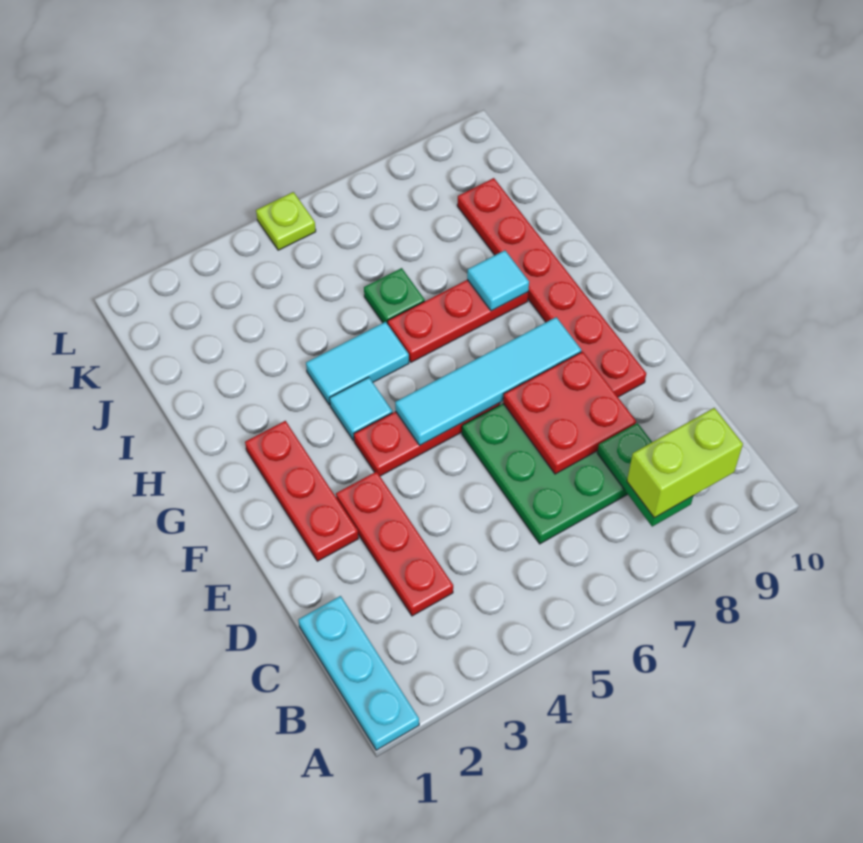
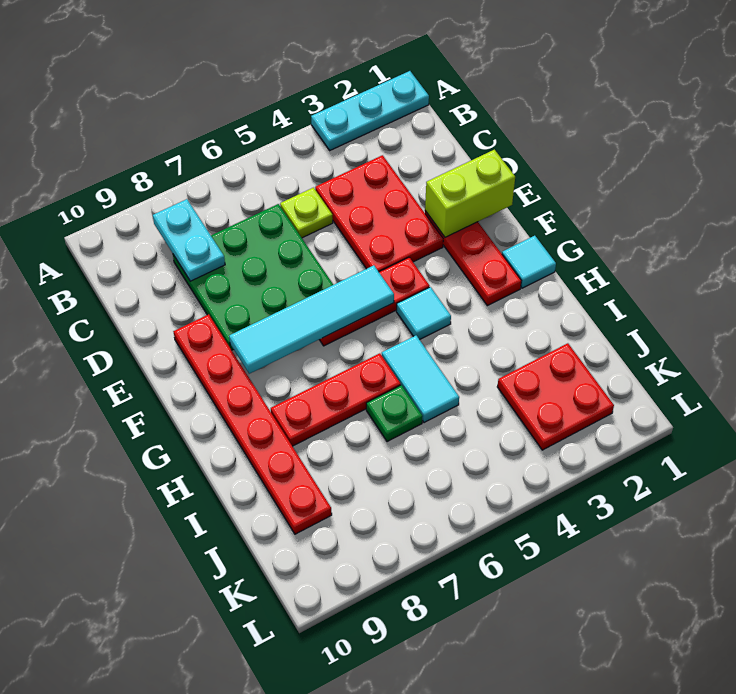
cyan 1x3 plate [298,596,419,750] -> cyan 1x3 plate turned to [311,71,429,150]
green 1x2 plate [597,423,693,527] -> cyan 1x2 plate [153,199,225,281]
lime 1x2 brick [627,408,743,518] -> lime 1x2 brick moved to [425,150,515,237]
red 1x3 plate [336,472,453,616] -> red 2x3 plate [315,155,443,272]
red 2x2 plate [503,352,636,474] -> red 2x2 plate moved to [497,343,614,450]
cyan 1x2 tile [306,322,409,405] -> cyan 1x2 tile turned to [382,336,459,423]
cyan 1x1 tile [467,250,529,311] -> cyan 1x1 tile moved to [502,236,556,288]
lime 1x1 plate [256,192,316,250] -> lime 1x1 plate moved to [280,188,333,238]

